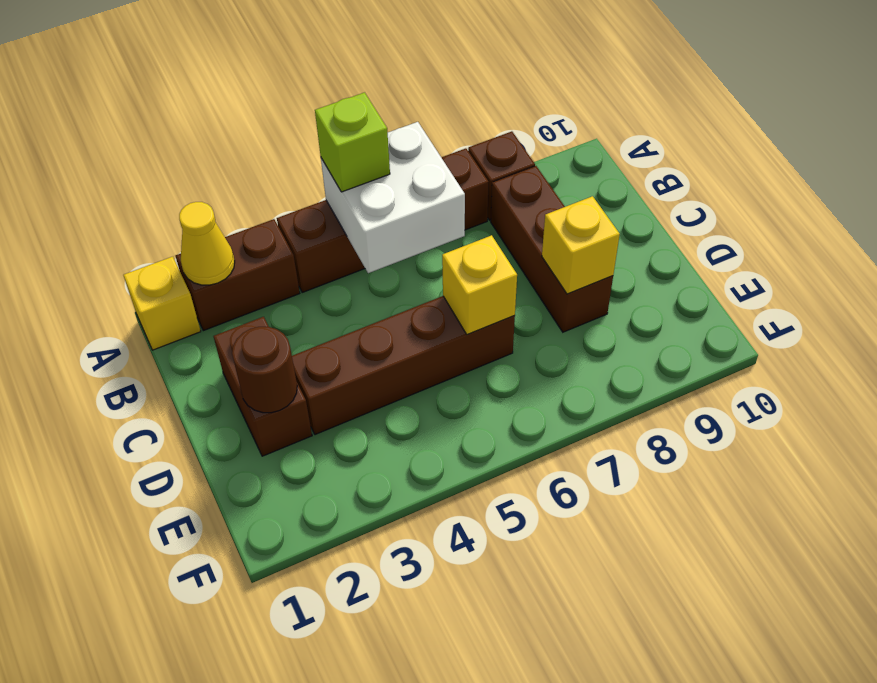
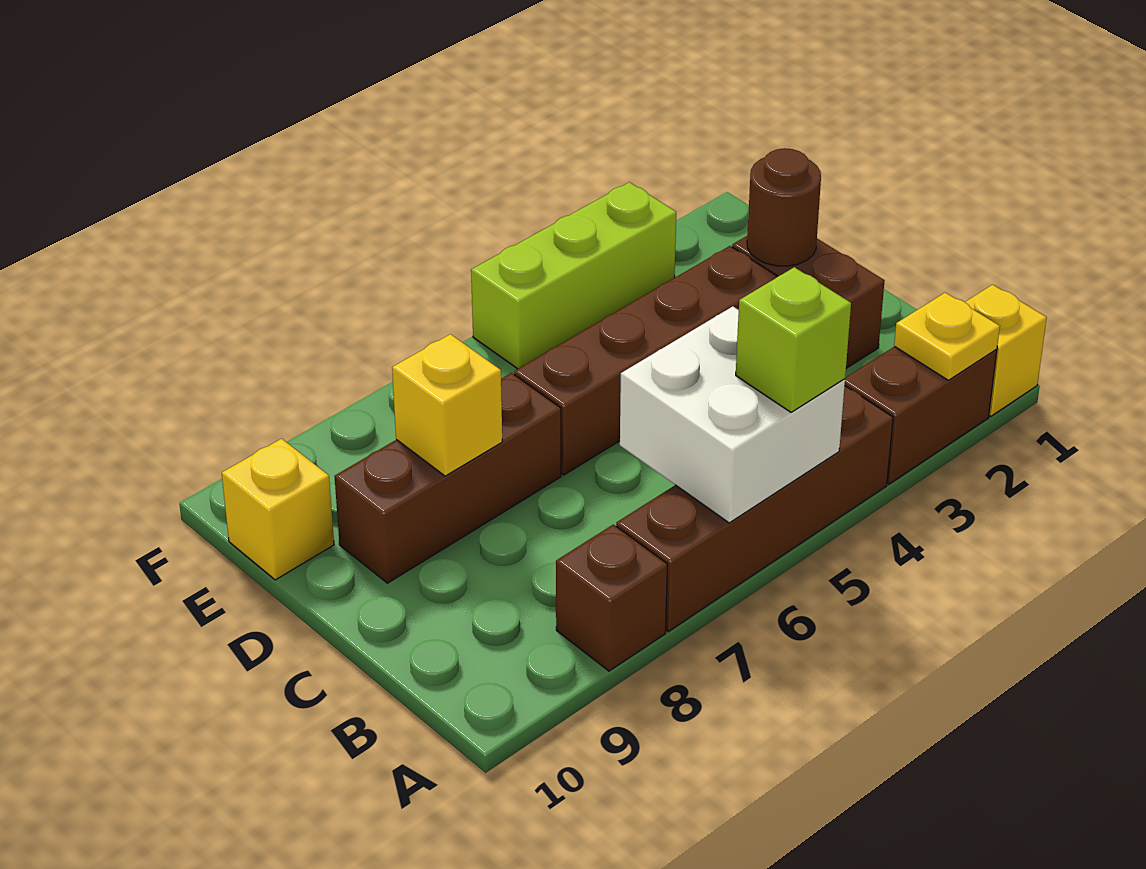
yellow 1x1 cone [179,202,235,285] -> yellow 1x1 plate [894,293,1000,380]
brown 1x3 brick [491,166,613,332] -> brown 1x3 brick turned to [335,373,561,583]
yellow 1x1 brick [442,235,517,334] -> yellow 1x1 brick moved to [222,439,334,580]
none -> lime 1x3 brick [471,182,676,369]

